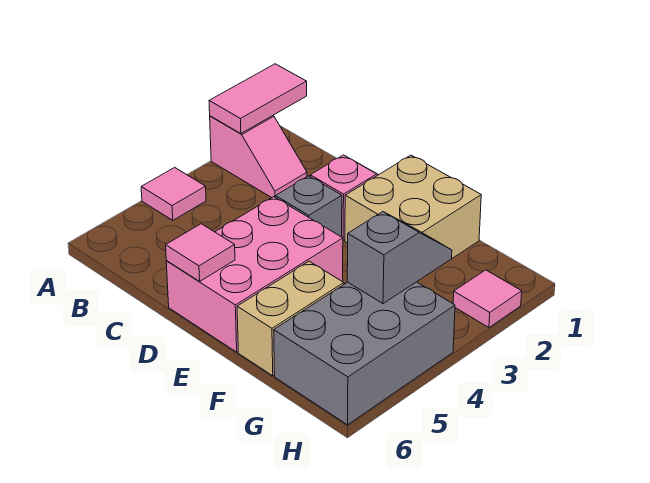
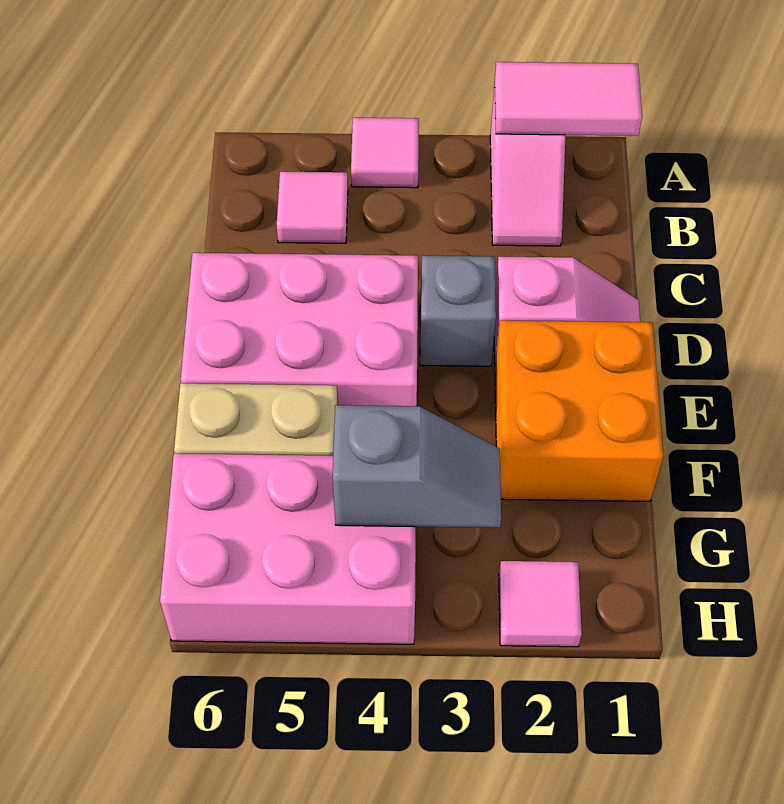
pink 1x1 tile [166,224,235,281] -> pink 1x1 tile moved to [277,172,348,243]
tan 2x2 brick [345,155,481,258] -> orange 2x2 brick [495,320,663,501]
grey 2x3 brick [274,282,455,425] -> pink 2x3 brick [160,453,416,644]

